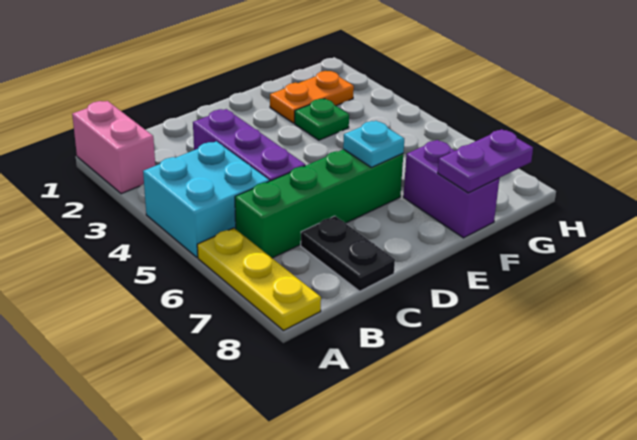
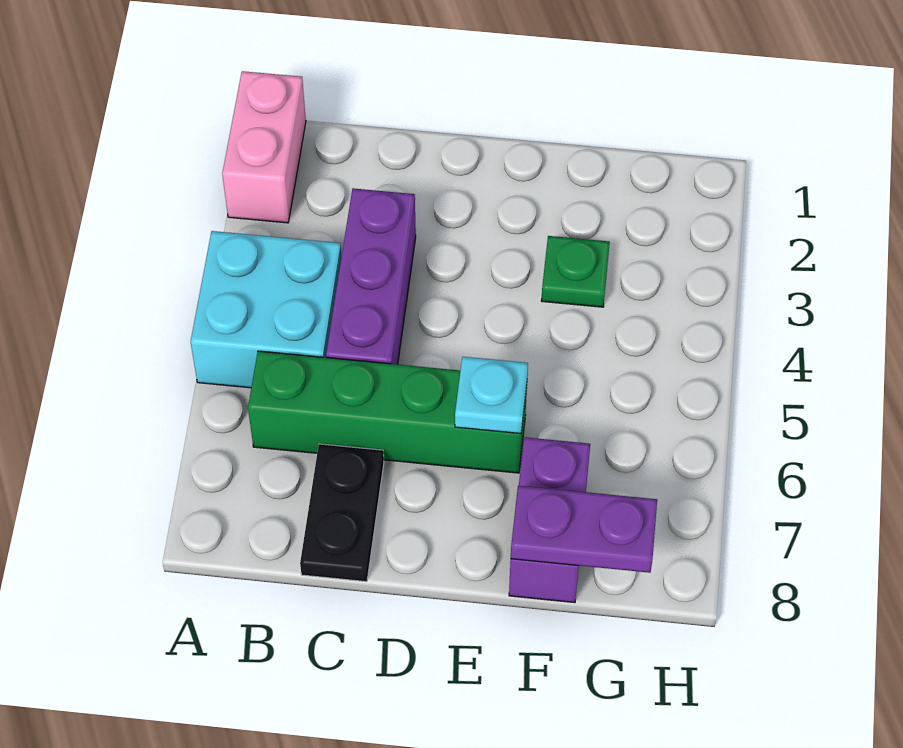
yellow 1x3 plate [197,228,321,331] -> none
orange 1x2 plate [270,71,354,123] -> none

